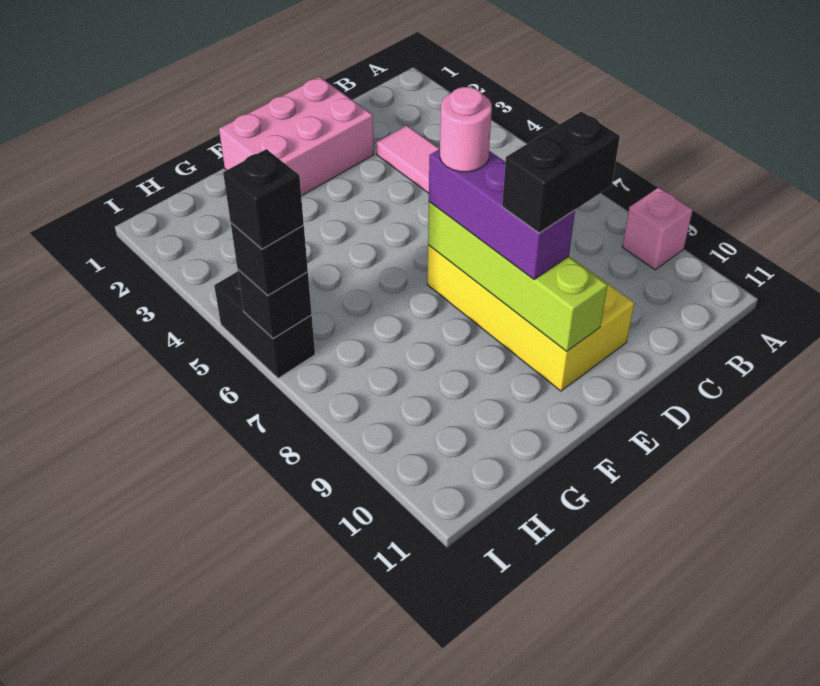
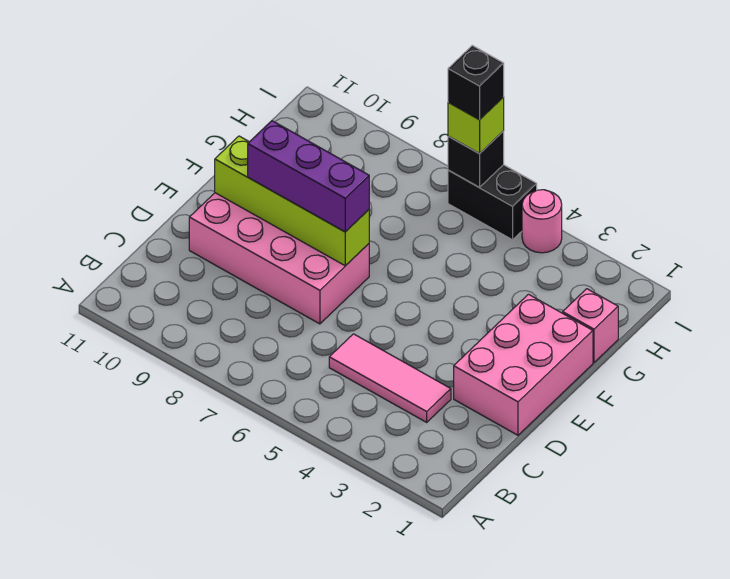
pink 1x1 brick [622,188,693,270] -> pink 1x1 brick moved to [563,289,618,363]
yellow 2x4 brick [427,245,634,391] -> pink 2x4 brick [189,193,369,324]
black 1x2 brick [502,111,620,233] -> none
pink 1x1 round brick [440,87,492,172] -> pink 1x1 round brick moved to [522,190,562,253]
black 1x1 brick [231,223,308,296] -> lime 1x1 brick [448,97,504,154]

